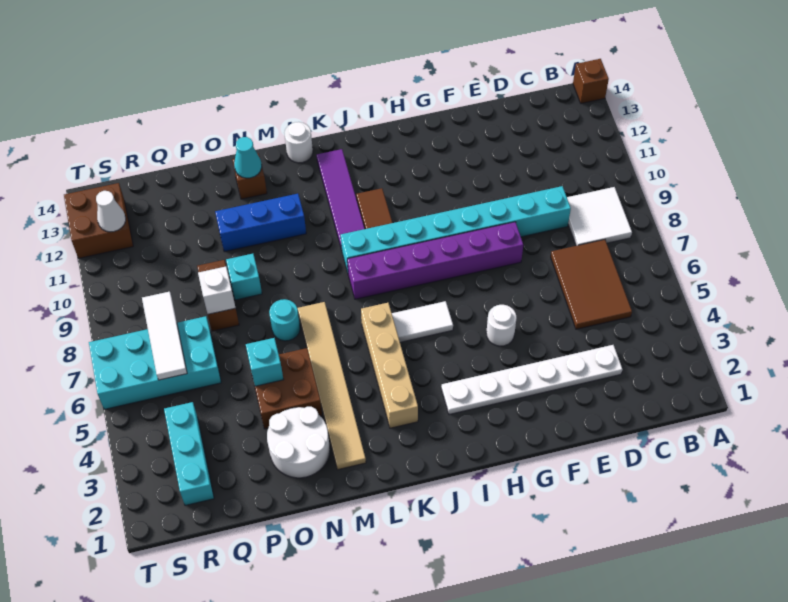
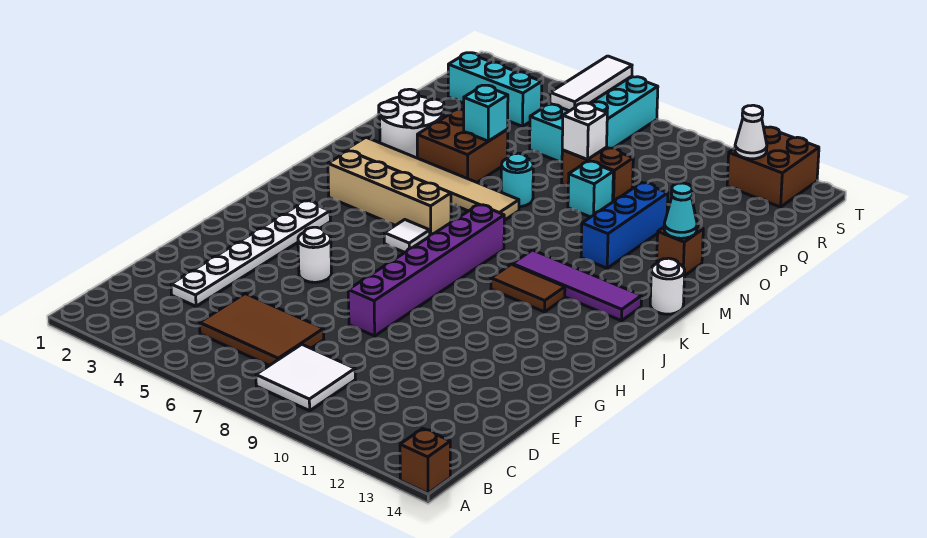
cyan 1x8 brick [341,186,571,272] -> none
white 1x2 tile [392,301,453,342] -> white 1x1 tile [384,220,430,252]
white 1x3 tile [142,292,187,380] -> white 1x3 tile turned to [550,56,632,111]

